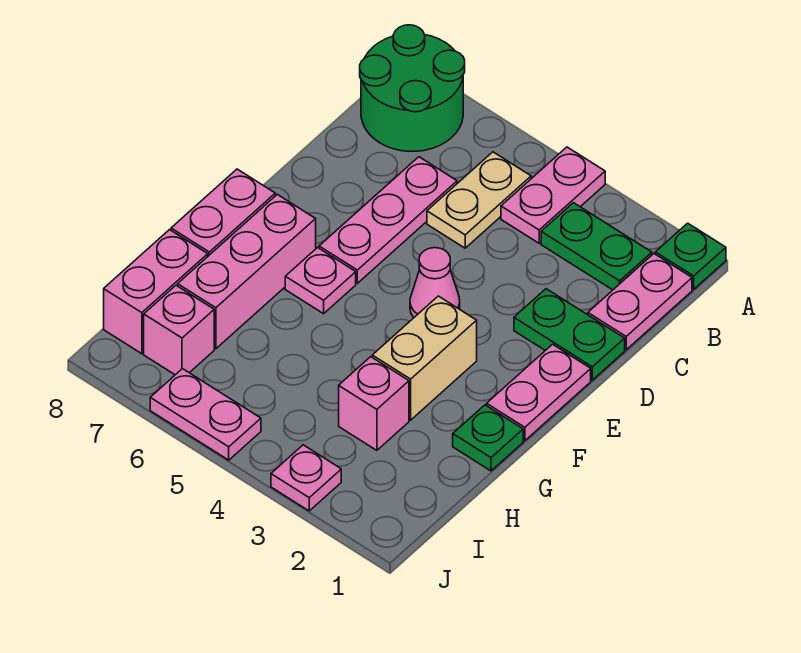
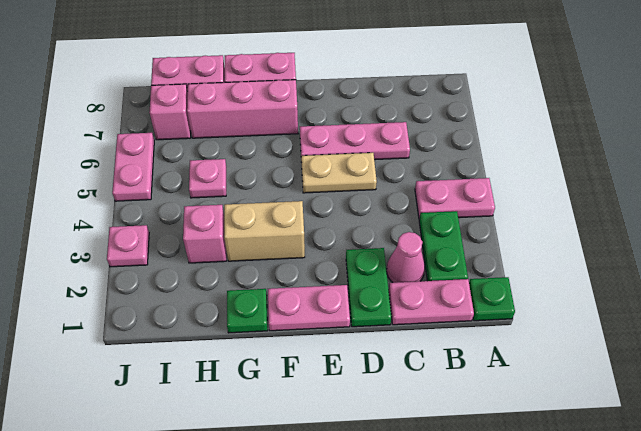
green 2x2 round brick [360,25,465,151] -> none
tan 1x2 plate [427,152,531,248] -> tan 1x2 plate moved to [301,153,377,193]
pink 1x1 cone [410,248,460,318] -> pink 1x1 cone moved to [387,232,425,283]
pink 1x1 plate [285,248,356,314] -> pink 1x1 plate moved to [189,159,226,198]

